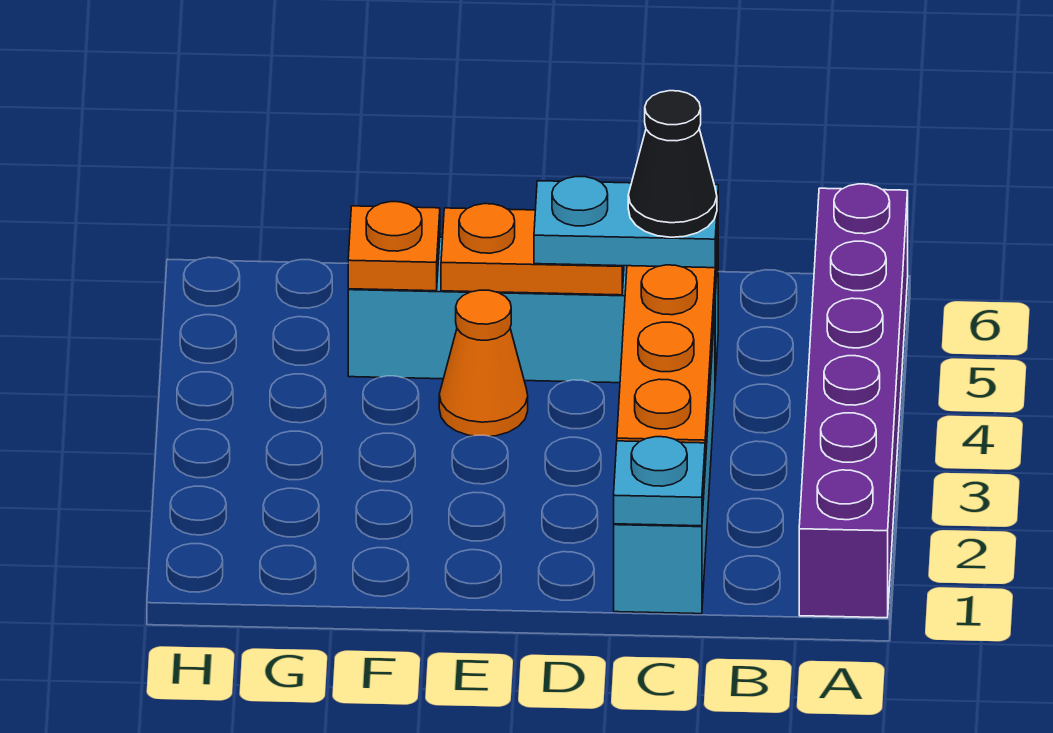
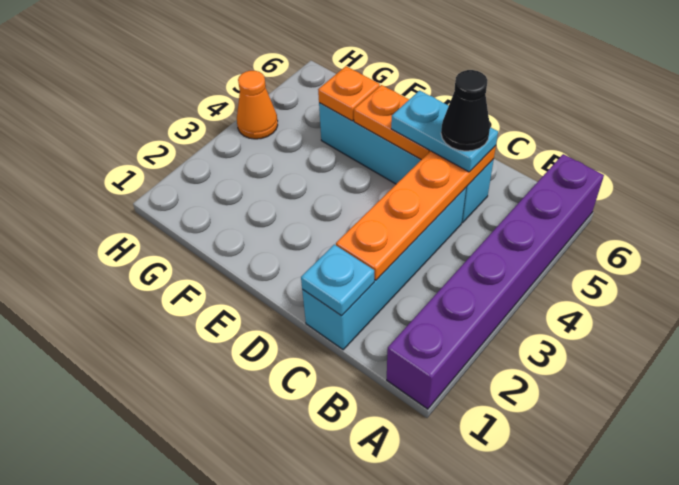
orange 1x1 cone [439,290,528,436] -> orange 1x1 cone moved to [237,71,278,139]

